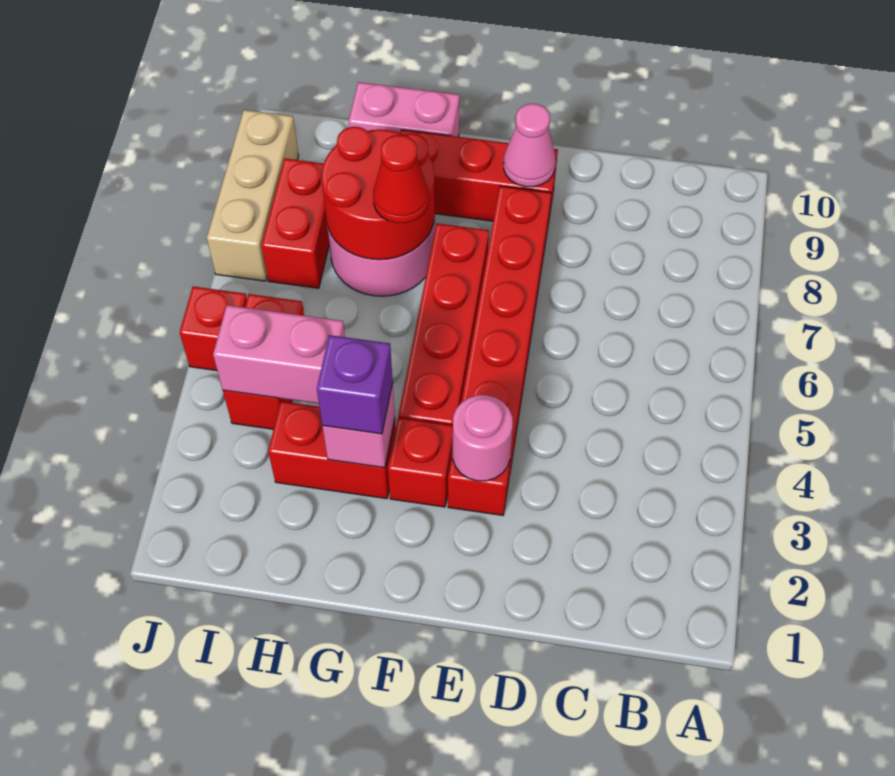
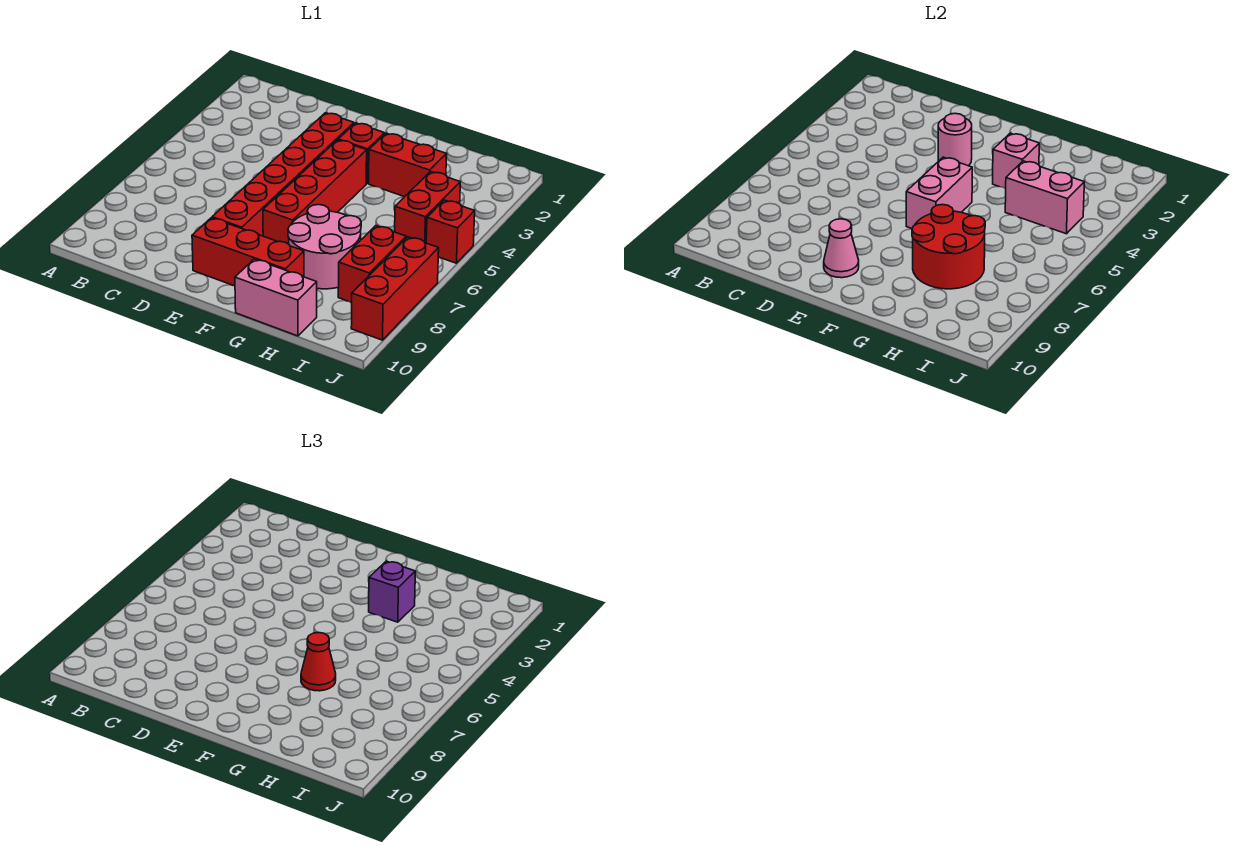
none -> pink 1x2 brick [906,157,972,228]
tan 1x3 brick [207,110,299,281] -> red 1x3 brick [351,237,439,340]

